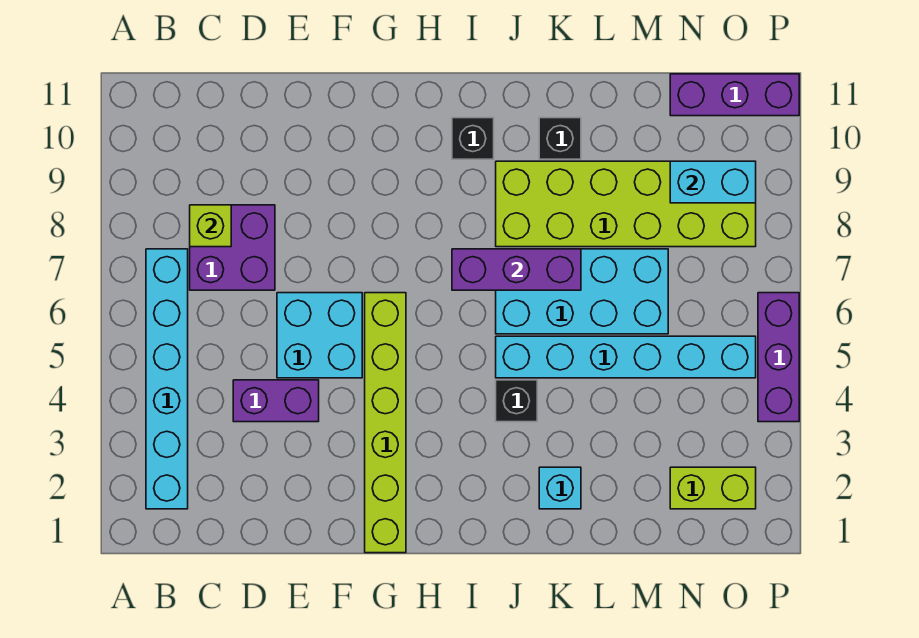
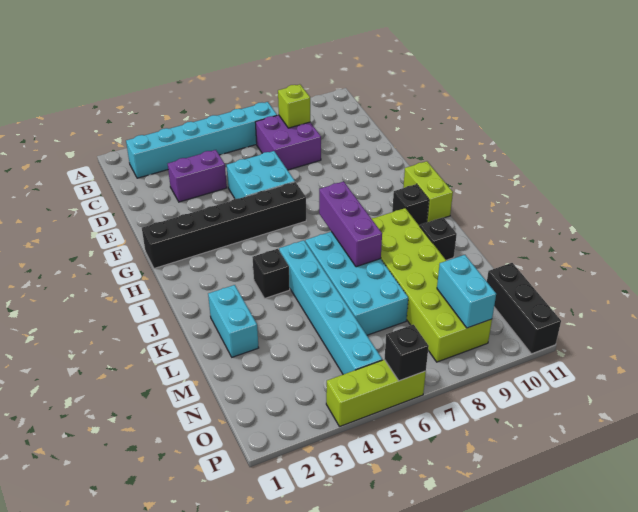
purple 1x2 brick [233,380,319,422] -> purple 1x2 brick turned to [168,150,227,202]
lime 1x6 brick [365,293,406,553] -> black 1x6 brick [142,182,306,269]
cyan 1x1 brick [539,467,581,509] -> cyan 1x2 brick [208,285,259,357]
lime 1x2 brick [670,467,756,509] -> lime 1x2 brick moved to [403,161,453,222]
purple 1x3 brick [670,74,799,116] -> black 1x3 brick [487,263,561,354]
purple 1x3 brick [758,293,799,422] -> lime 1x3 brick [326,360,426,427]
none -> black 1x1 brick [384,325,429,381]

